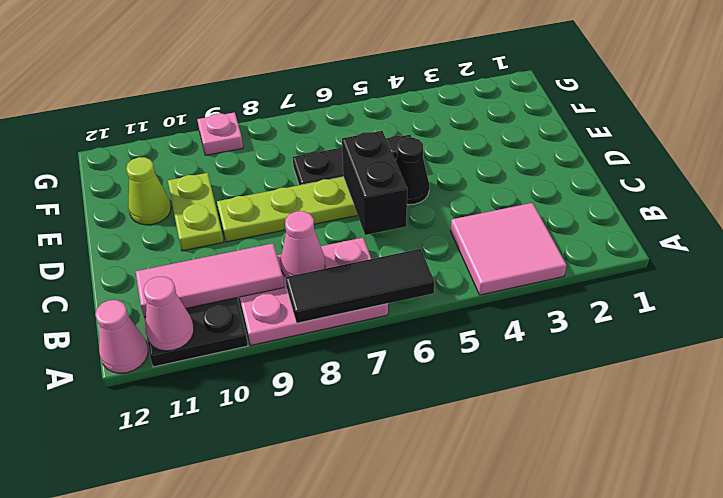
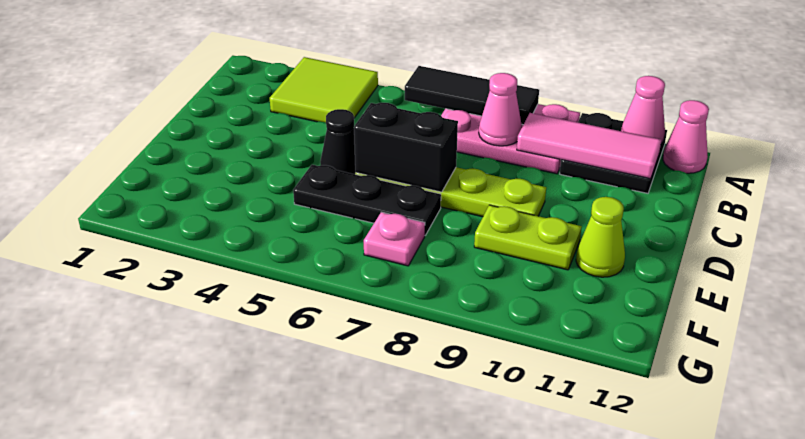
pink 2x2 tile [450,203,567,295] -> lime 2x2 tile [270,57,378,123]
black 1x2 brick [342,131,407,235] -> black 1x2 brick turned to [354,103,458,192]
lime 1x2 plate [168,173,223,251] -> lime 1x2 plate turned to [474,205,582,270]
pink 1x1 plate [197,112,243,155] -> pink 1x1 plate moved to [364,212,425,266]

